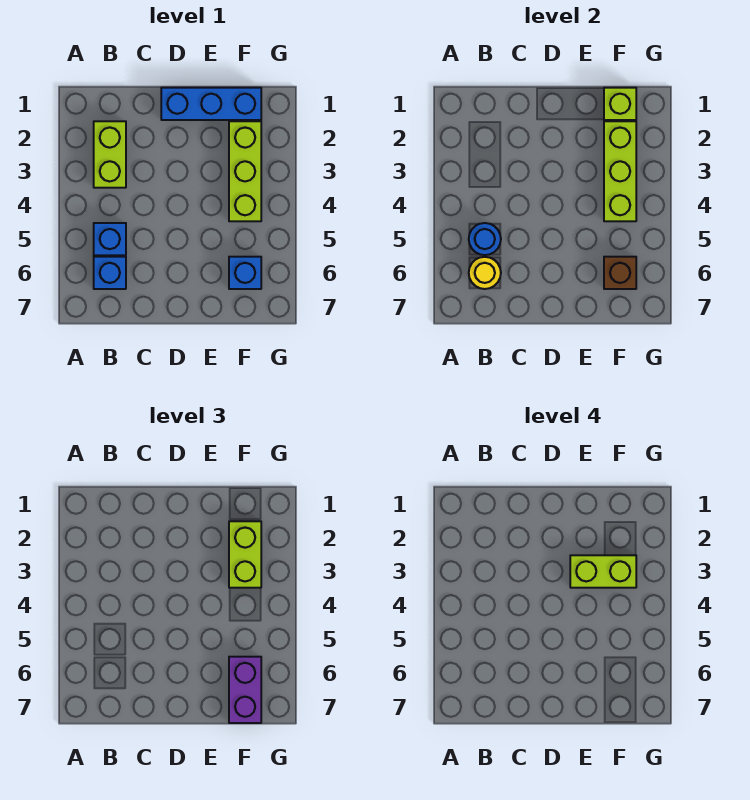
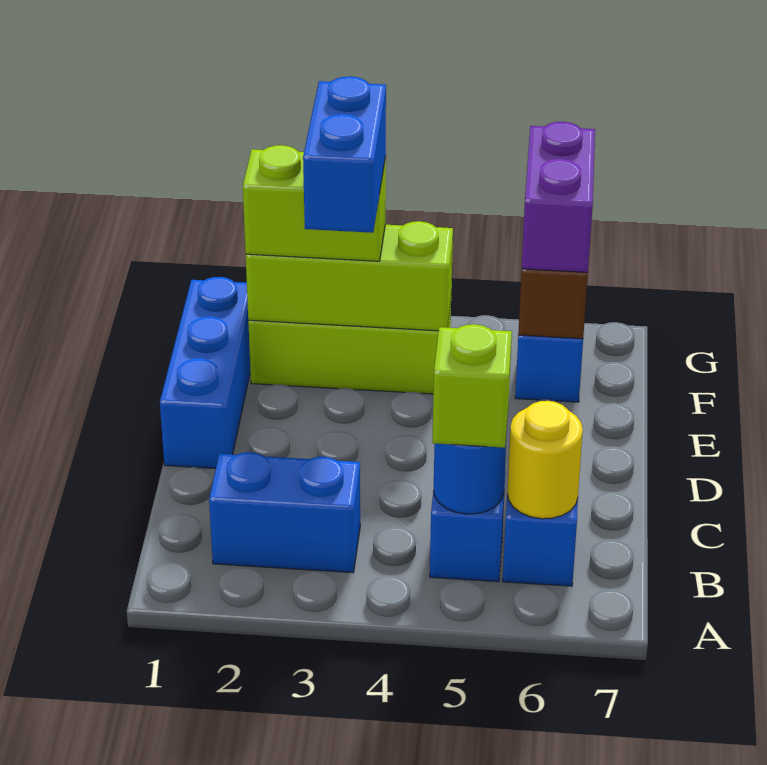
lime 1x2 brick [94,121,126,188] -> blue 1x2 brick [209,452,360,573]
lime 1x2 brick [570,555,636,588] -> blue 1x2 brick [303,76,386,233]
lime 1x1 brick [604,88,636,120] -> lime 1x1 brick moved to [432,324,512,448]
purple 1x2 brick [229,657,261,723] -> purple 1x2 brick turned to [522,122,595,272]

